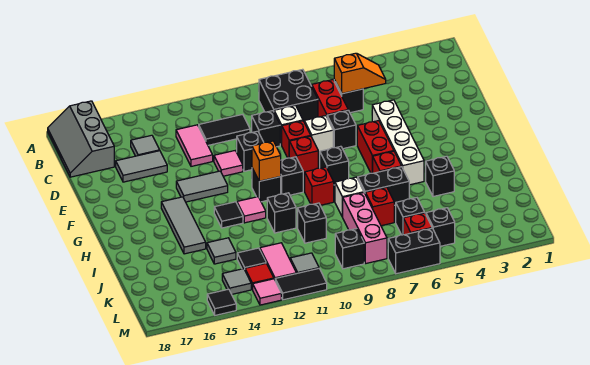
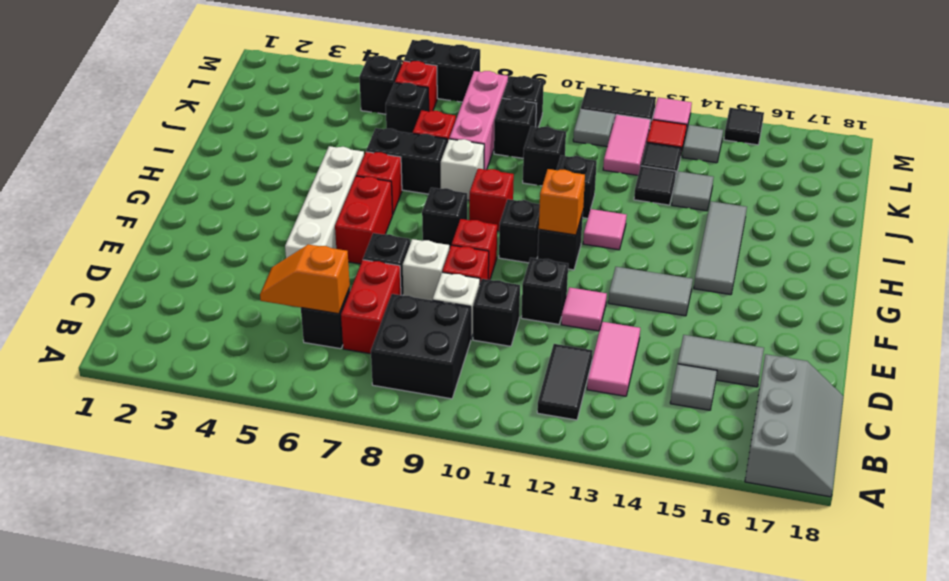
black 1x2 tile [199,114,250,145] -> black 1x2 tile turned to [537,344,593,420]
black 1x1 tile [214,202,243,228] -> black 1x1 tile moved to [634,166,676,205]
black 1x1 brick [425,156,454,197] -> black 1x1 brick moved to [494,98,537,158]

